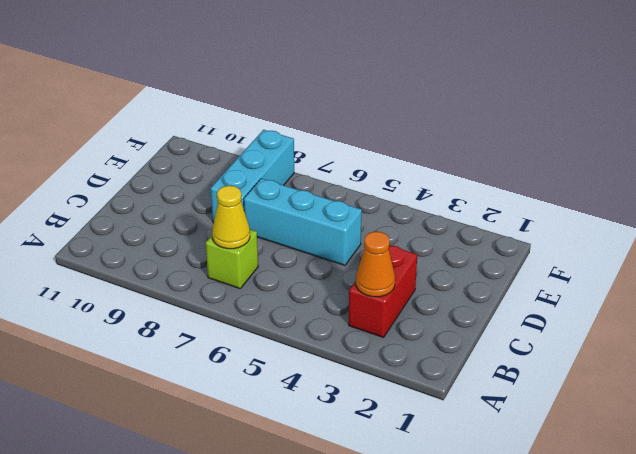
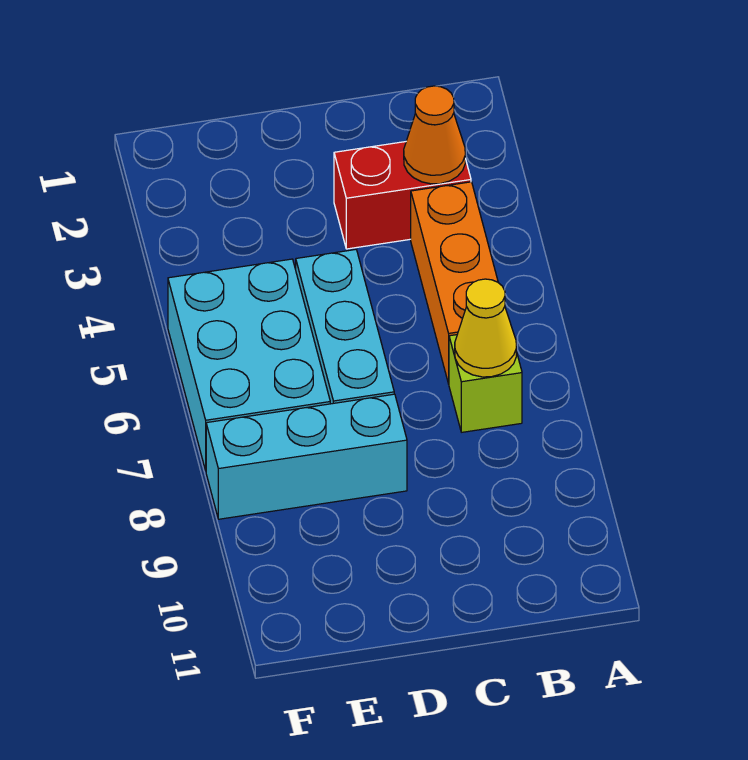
none -> orange 1x3 brick [411,182,498,384]
none -> cyan 2x3 brick [168,259,330,470]

